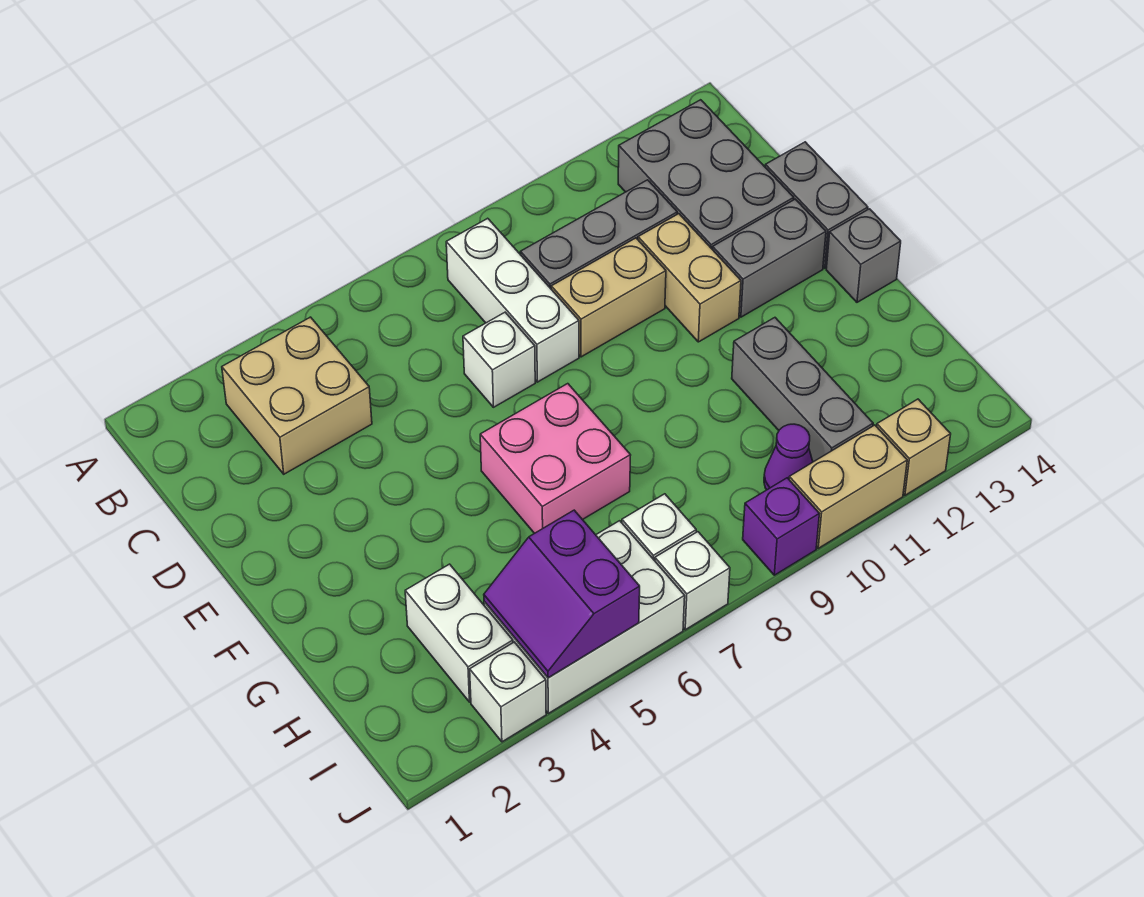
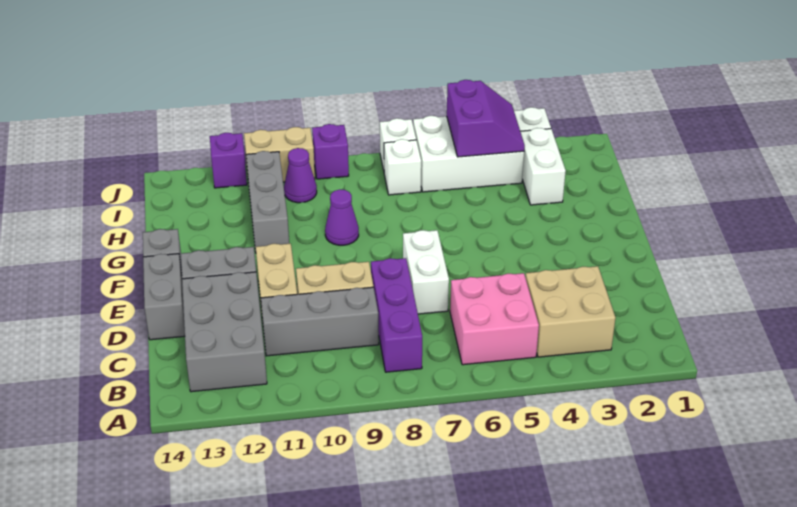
white 1x3 brick [446,218,579,382] -> purple 1x3 brick [371,258,422,372]
white 1x1 brick [463,312,535,407] -> white 1x2 brick [403,230,449,314]
pink 2x2 brick [480,384,631,533] -> pink 2x2 brick moved to [450,273,539,365]
none -> purple 1x1 cone [325,189,359,245]
tan 1x1 brick [877,399,951,495] -> purple 1x1 brick [210,133,247,188]

